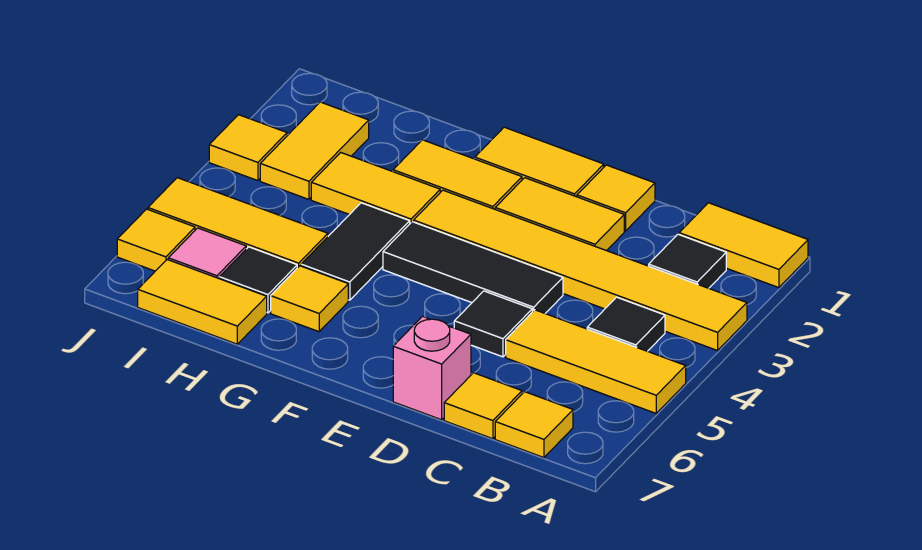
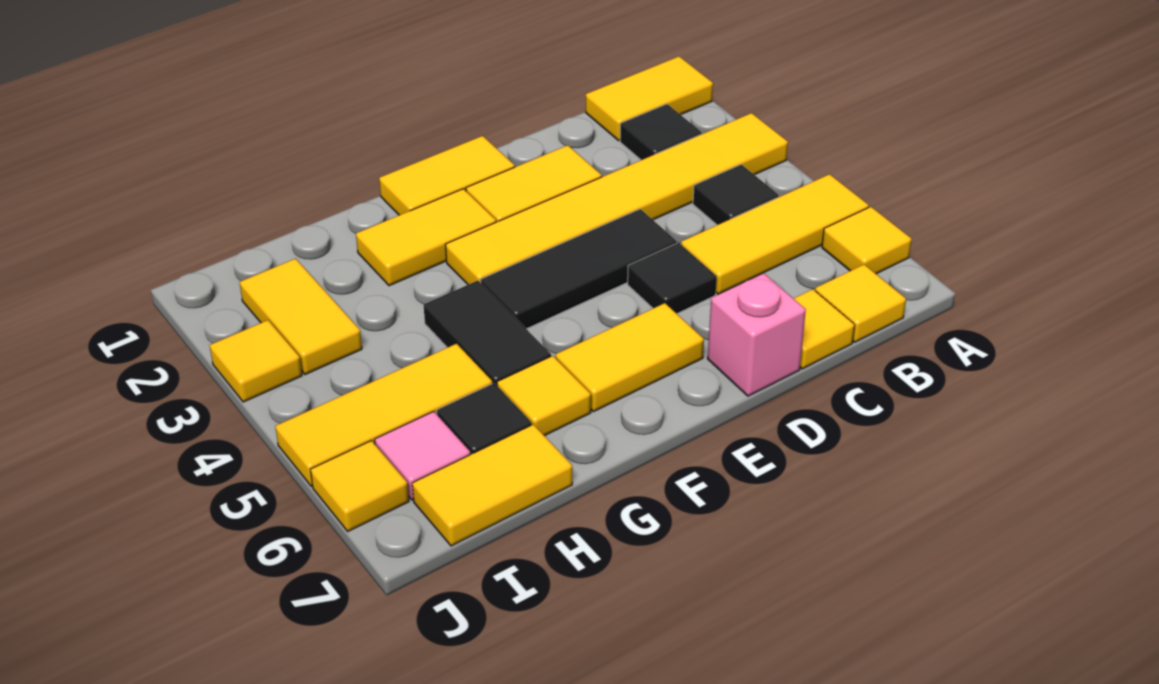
yellow 1x1 tile [577,165,655,231] -> yellow 1x1 tile moved to [822,207,912,274]
yellow 1x2 tile [311,152,440,223] -> yellow 1x2 tile moved to [556,303,704,412]

